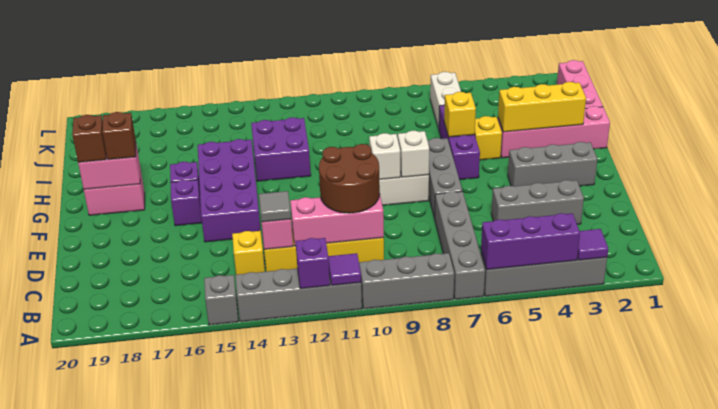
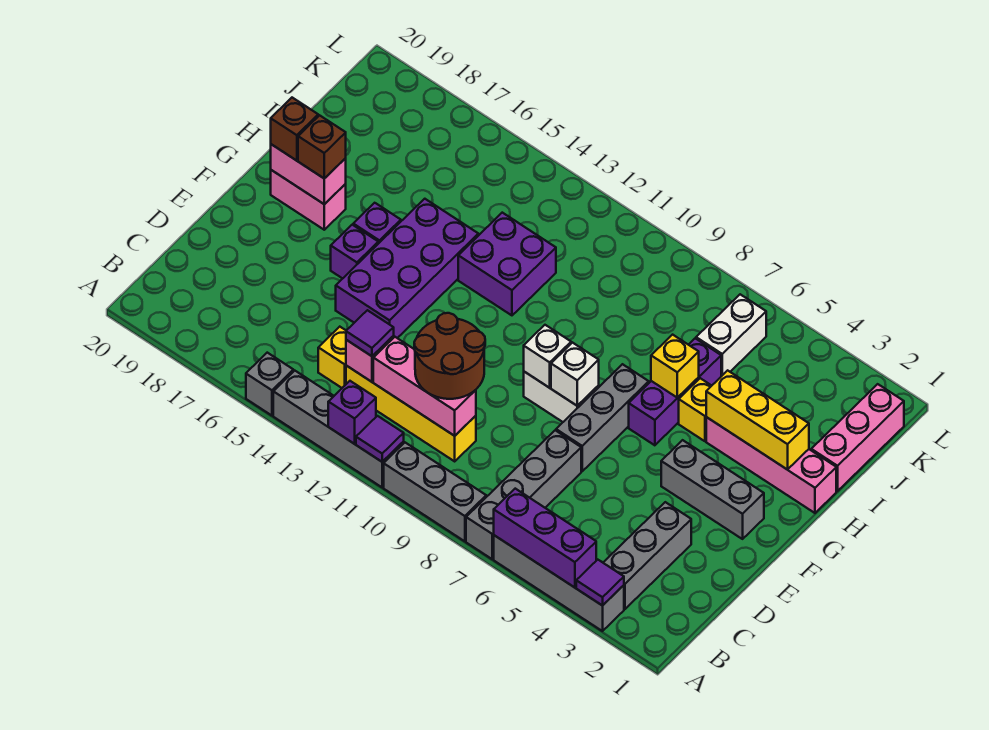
grey 1x1 tile [259,191,291,222] -> purple 1x1 tile [346,310,394,356]
grey 1x3 brick [491,180,584,224] -> grey 1x3 brick turned to [603,502,691,609]

